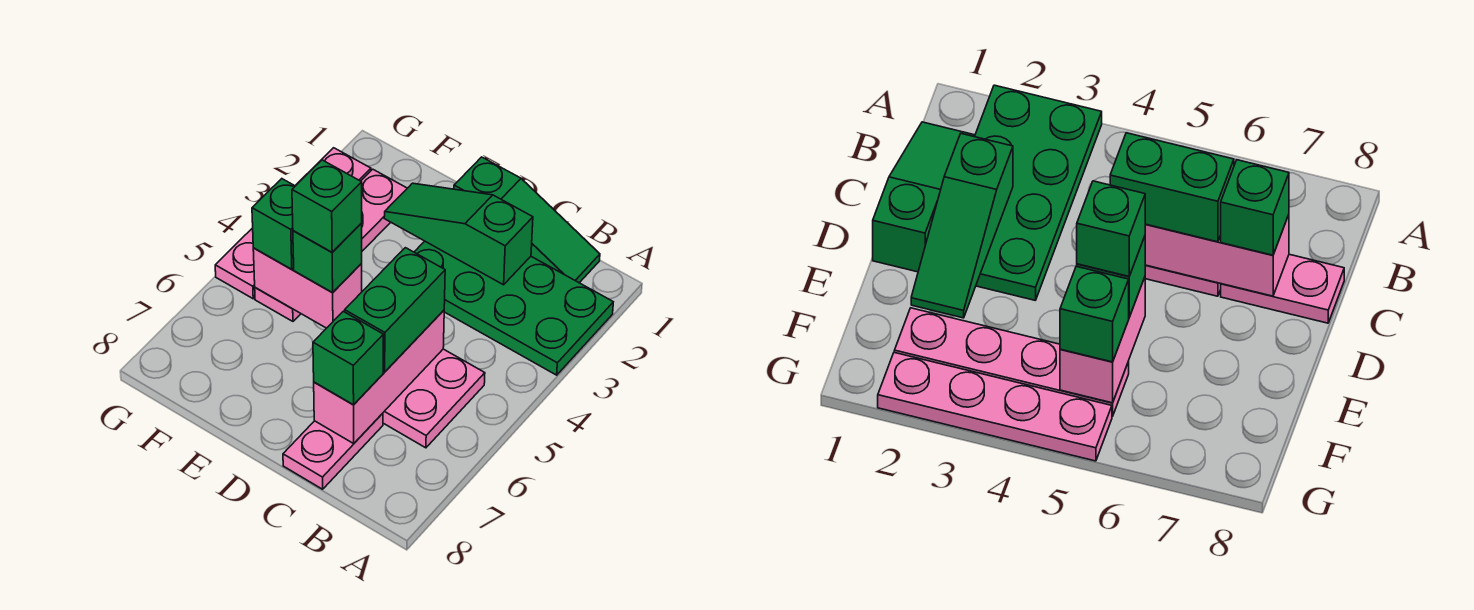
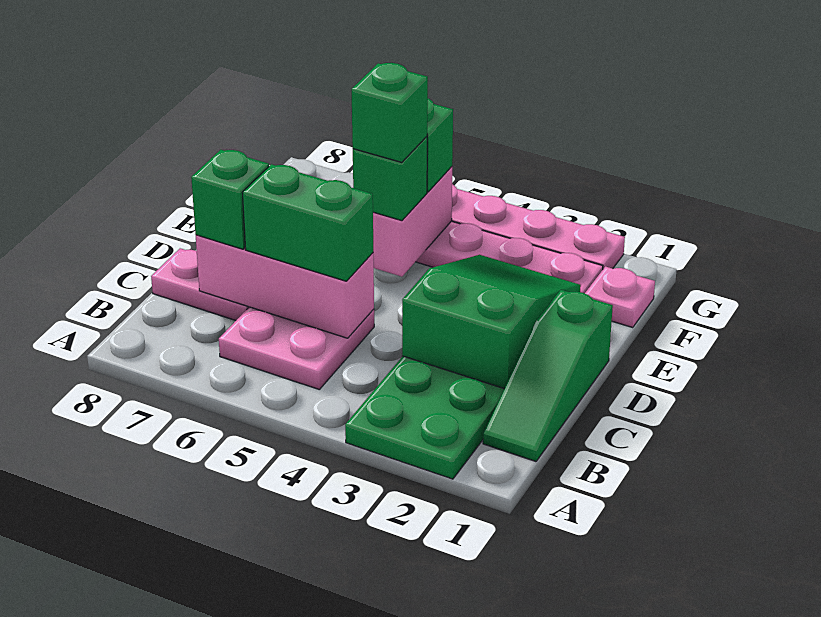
green 1x3 slope [384,183,533,285] -> green 2x3 slope [402,255,581,389]
none -> pink 1x1 plate [585,266,655,327]

